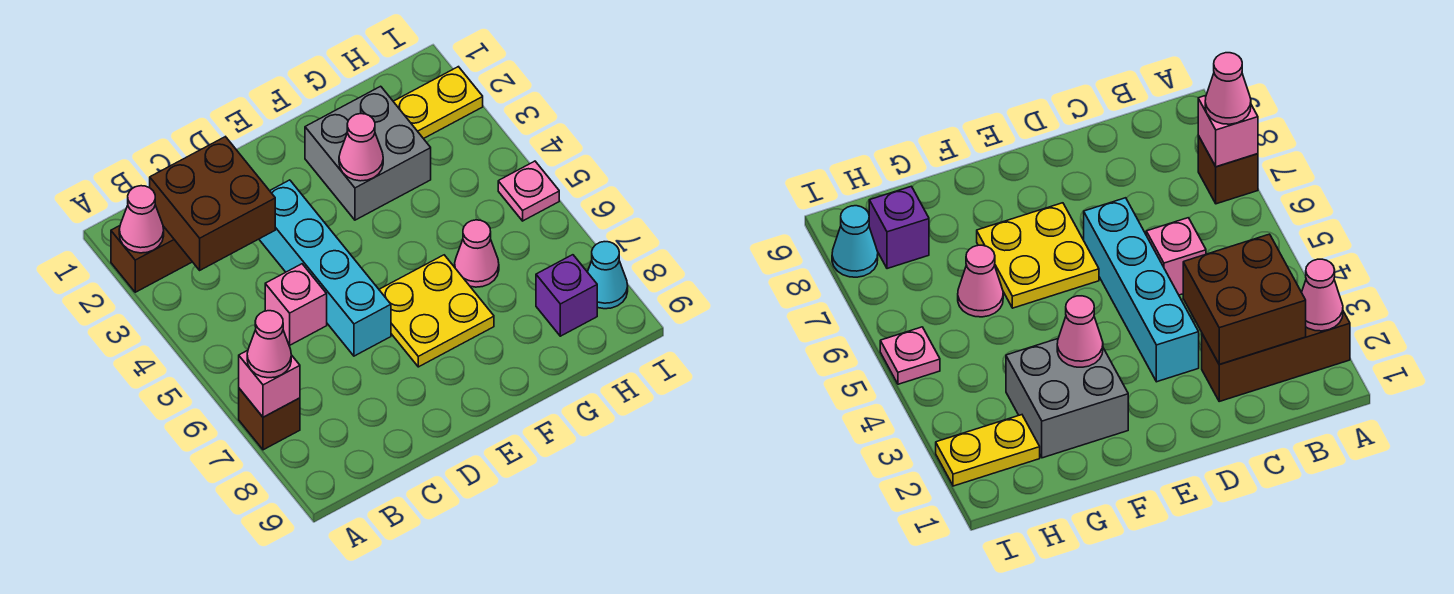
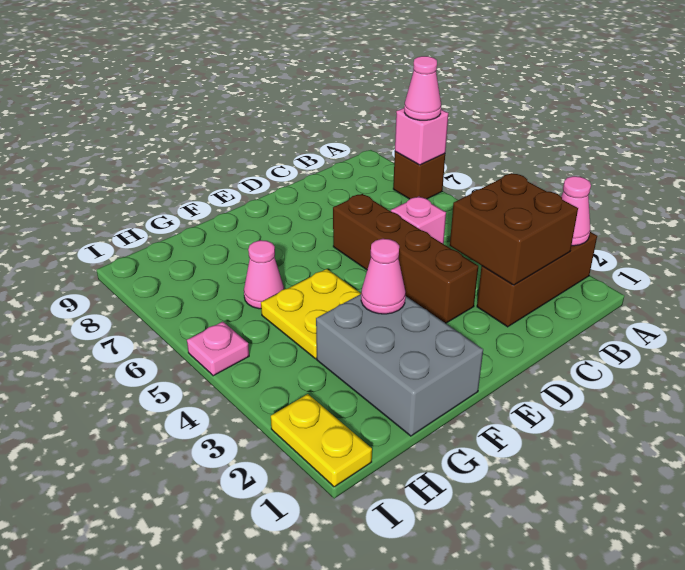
cyan 1x4 brick [259,180,391,356] -> brown 1x4 brick [333,194,478,323]
yellow 2x2 plate [379,255,494,367] -> yellow 2x2 plate moved to [261,269,361,359]
grey 2x2 brick [305,86,431,220] -> grey 2x3 brick [316,294,483,436]
yellow 1x2 plate [393,67,483,139] -> yellow 1x2 plate turned to [271,394,372,487]
purple 1x1 brick [536,255,597,336] -> none
cyan 1x1 cone [588,242,628,309] -> none

